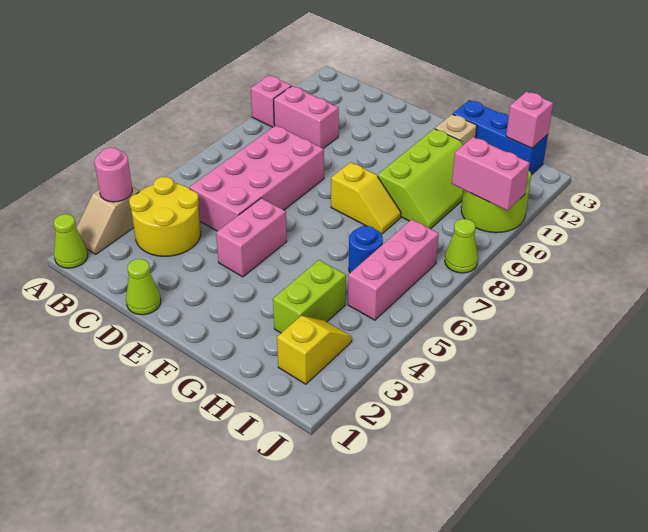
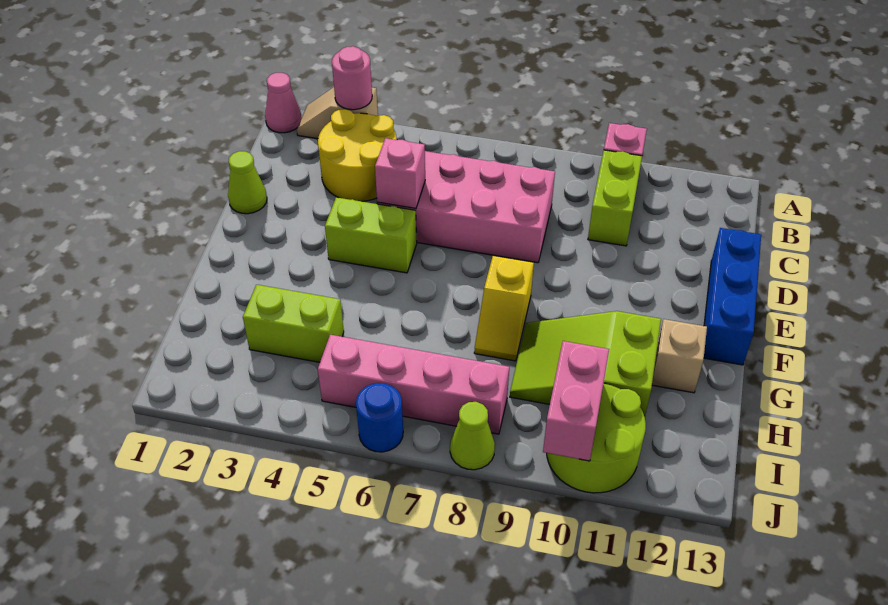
lime 1x1 cone [54,214,88,268] -> pink 1x1 cone [265,73,302,133]
pink 1x2 brick [274,86,339,149] -> lime 1x2 brick [588,150,642,246]
pink 1x2 brick [216,198,287,277] -> lime 1x2 brick [325,197,417,273]
lime 2x3 slope [378,129,463,229] -> lime 2x3 slope turned to [510,311,661,417]
blue 1x3 brick [453,100,548,175] -> blue 1x3 brick moved to [704,228,761,365]
blue 1x1 round brick [349,226,383,273] -> blue 1x1 round brick moved to [356,383,403,452]
yellow 1x2 slope [277,316,352,384] -> none
pink 1x3 brick [348,219,439,320] -> pink 1x4 brick [318,335,509,434]
pink 1x1 brick [506,92,553,148] -> pink 1x1 brick moved to [375,138,425,208]

